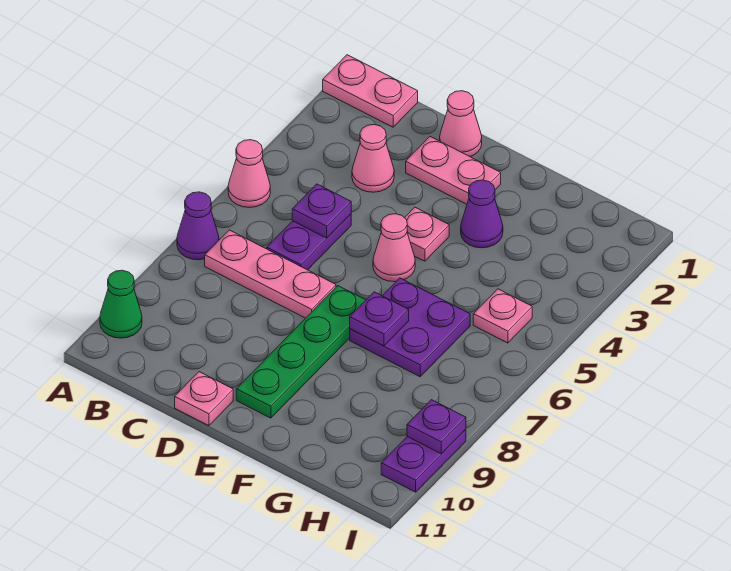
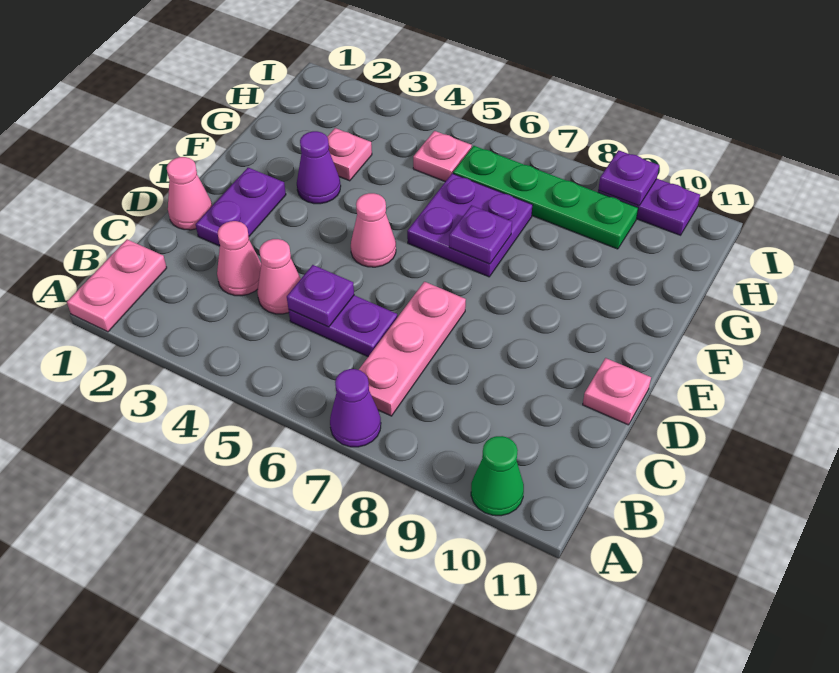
pink 1x1 cone [228,140,270,208] -> pink 1x1 cone moved to [257,239,301,314]
pink 1x2 plate [406,137,501,204] -> purple 1x2 plate [196,168,286,246]
pink 1x1 plate [405,207,449,261] -> pink 1x1 plate moved to [327,128,372,181]
green 1x4 plate [236,286,365,418] -> green 1x4 plate moved to [453,146,638,249]

